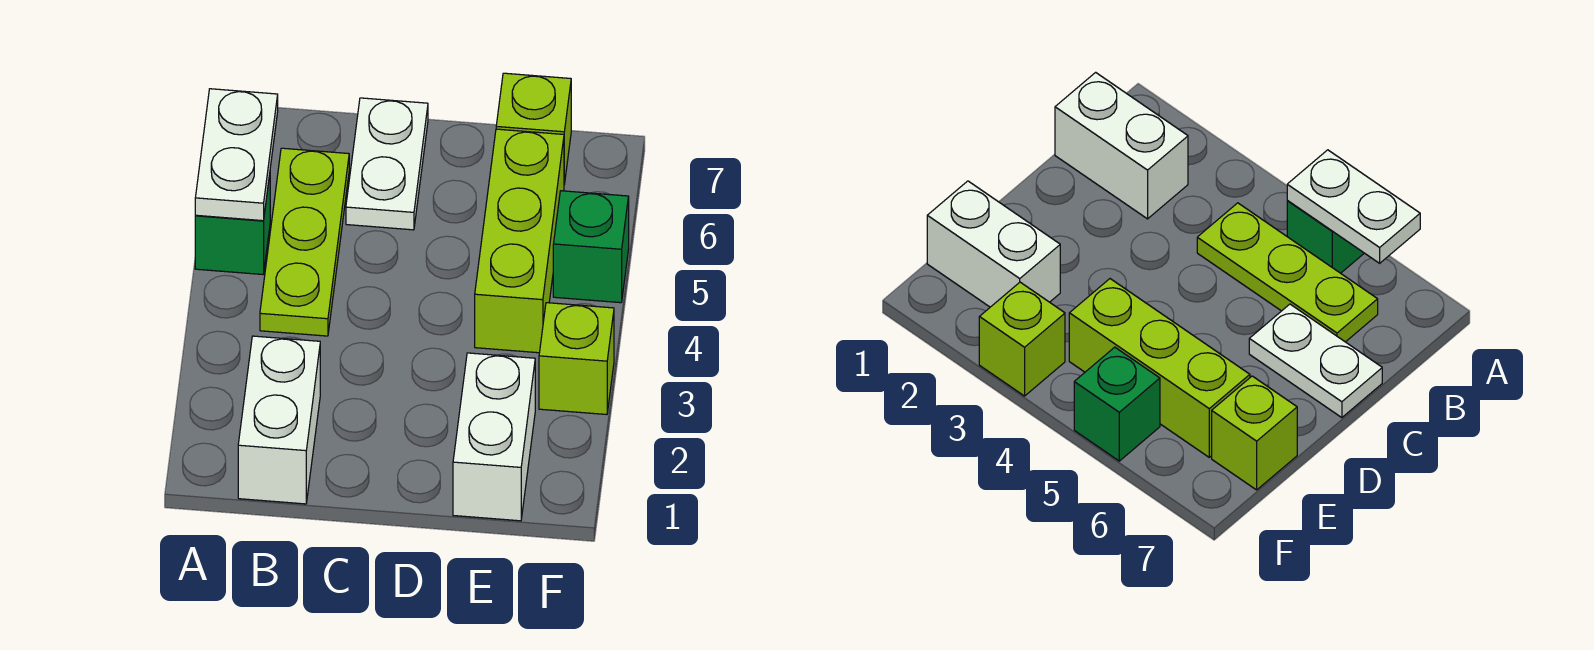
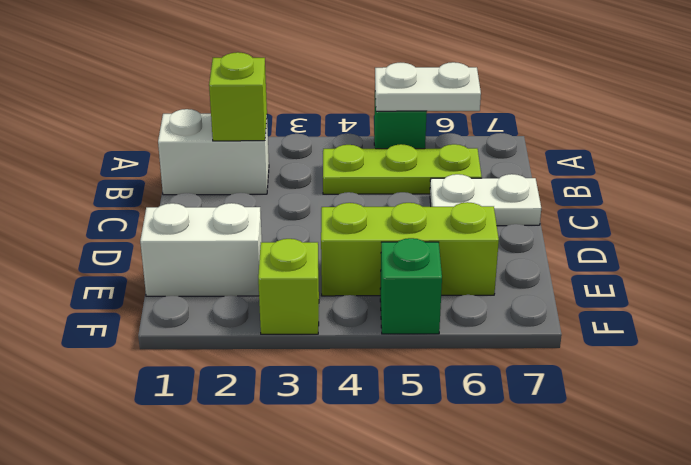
lime 1x1 brick [496,73,571,184] -> lime 1x1 brick moved to [209,52,267,141]

